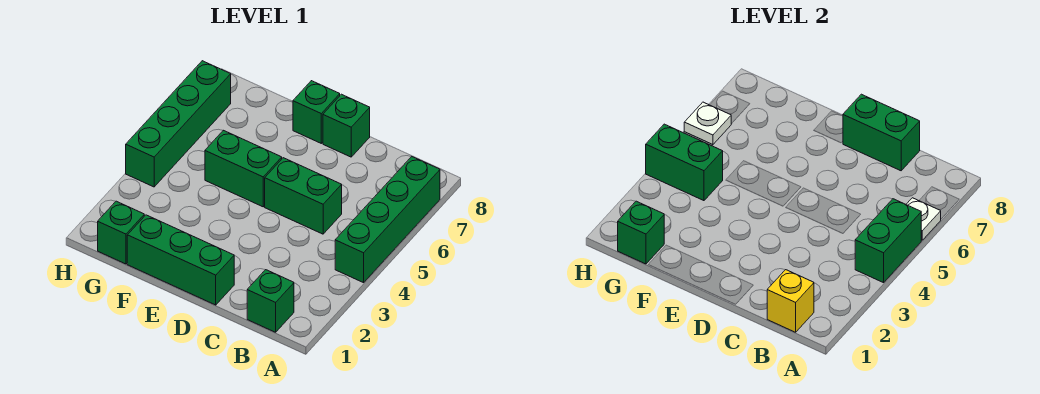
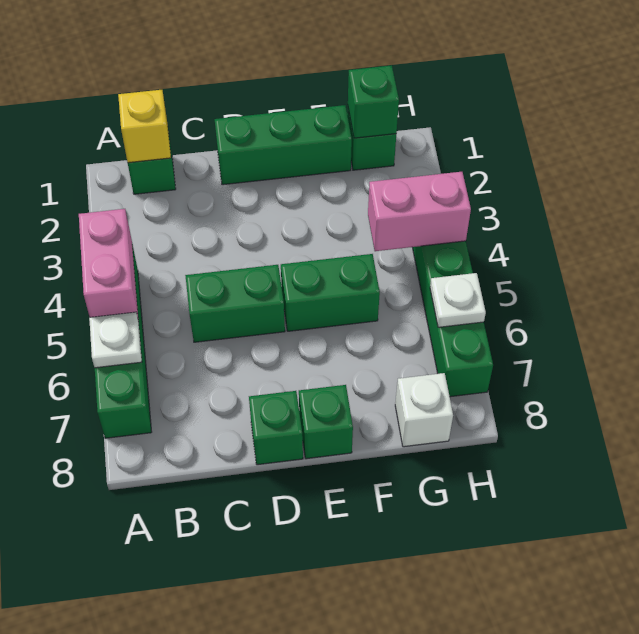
green 1x2 brick [855,199,921,283] -> pink 1x2 brick [79,209,138,317]
green 1x2 brick [843,94,920,171] -> none
green 1x2 brick [646,124,723,201] -> pink 1x2 brick [368,172,471,251]
none -> white 1x1 brick [395,373,453,447]

